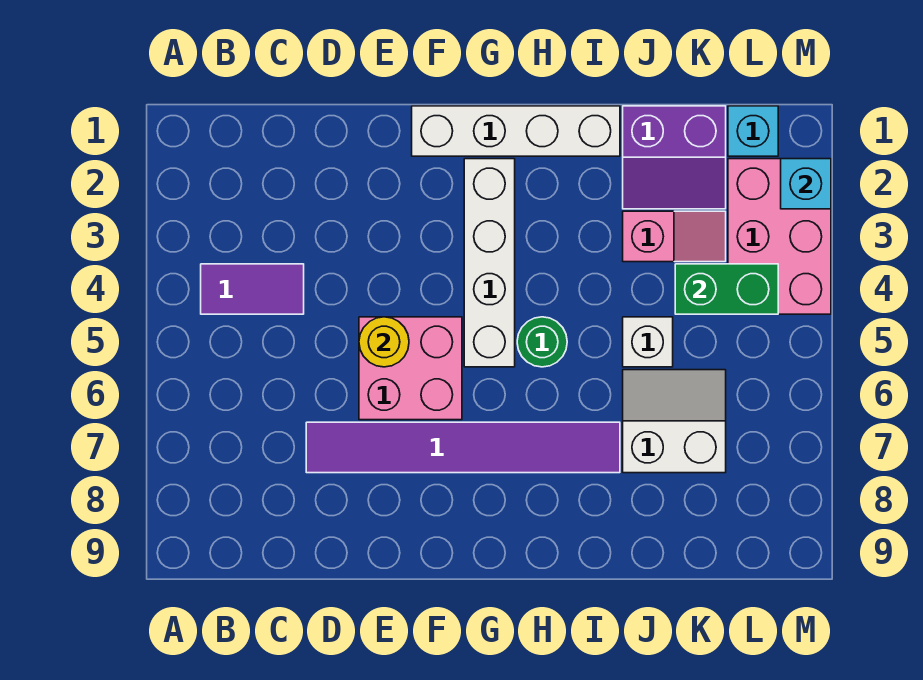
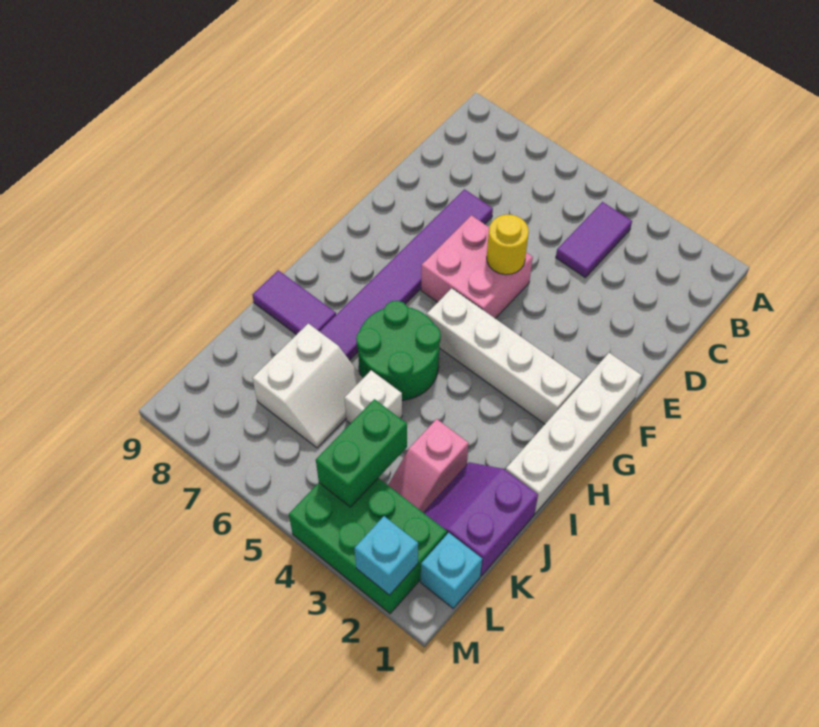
green 1x1 round brick [517,317,567,367] -> green 2x2 round brick [356,301,441,400]
none -> purple 1x2 tile [252,270,336,335]
pink 2x3 brick [728,159,831,314] -> green 2x3 brick [289,478,447,614]

